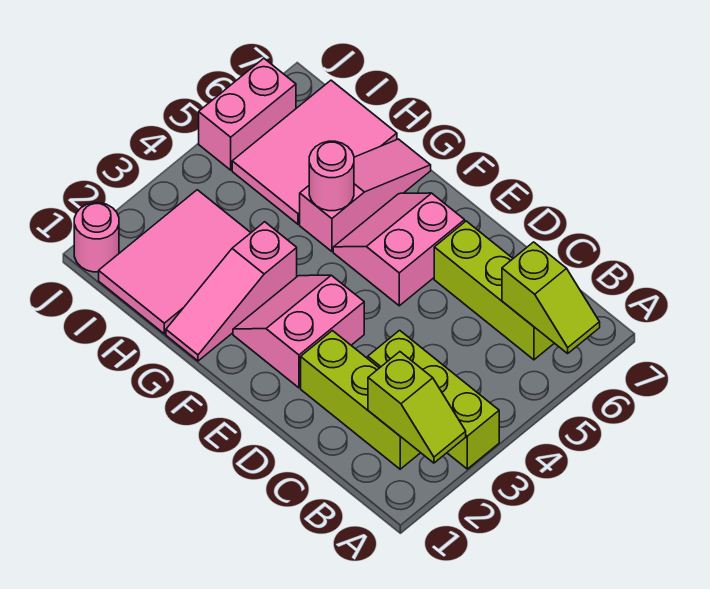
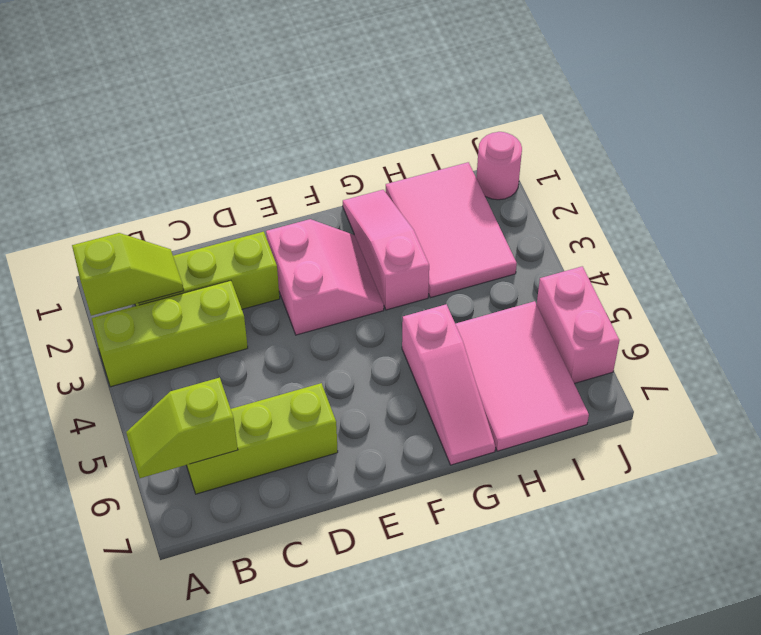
lime 1x2 slope [368,352,466,463] -> lime 1x2 slope turned to [72,233,184,316]
pink 2x2 slope [333,193,465,306] -> none
pink 1x1 round brick [309,141,354,211] -> none

